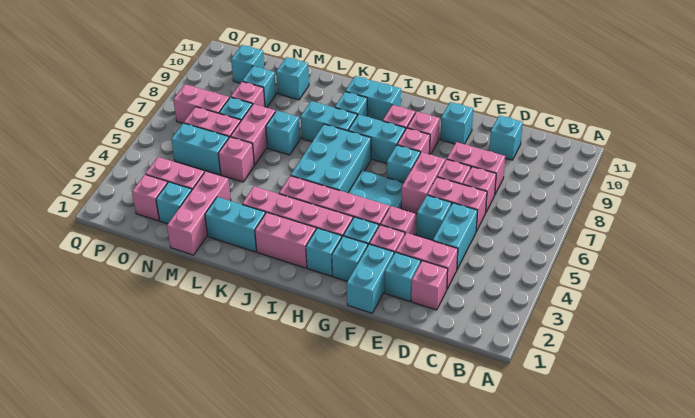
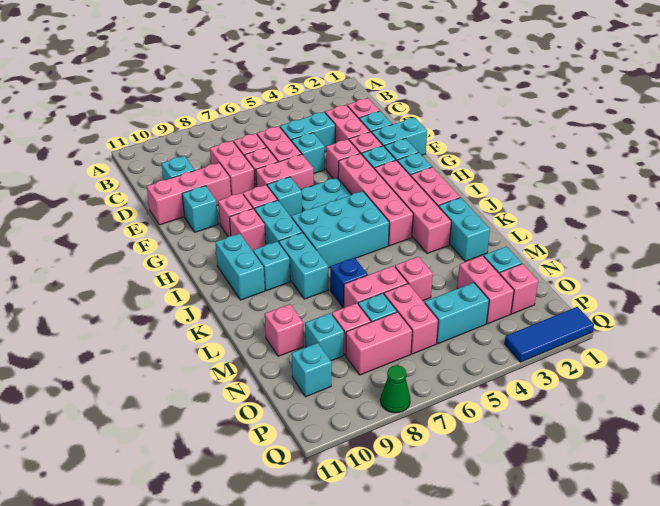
cyan 1x1 brick [266,111,300,155] -> blue 1x1 brick [330,258,368,308]
pink 1x3 brick [167,171,231,255] -> pink 1x3 brick moved to [147,163,231,225]
cyan 1x1 brick [276,57,309,100] -> pink 1x1 brick [265,304,304,356]
cyan 1x2 brick [171,123,229,175] -> cyan 1x2 brick turned to [425,283,489,344]
pink 1x2 brick [173,84,229,123] -> pink 1x2 brick turned to [346,312,412,375]
none -> blue 1x3 tile [505,307,594,362]
none -> green 1x1 cone [381,365,410,413]

